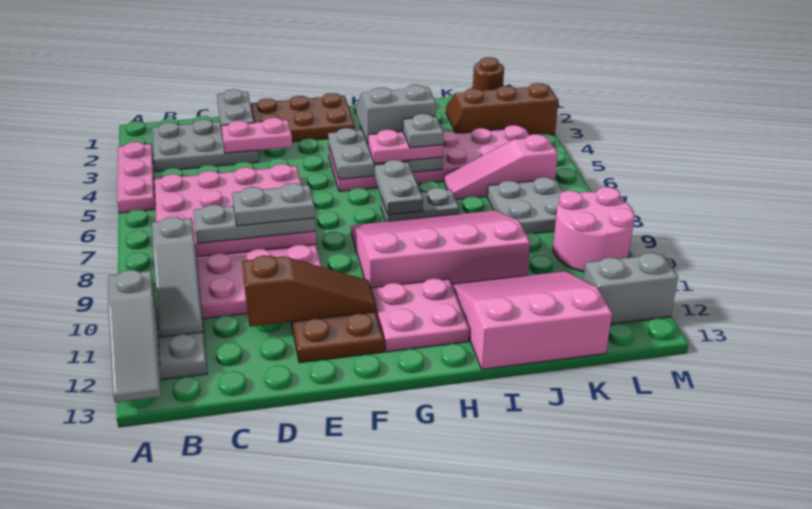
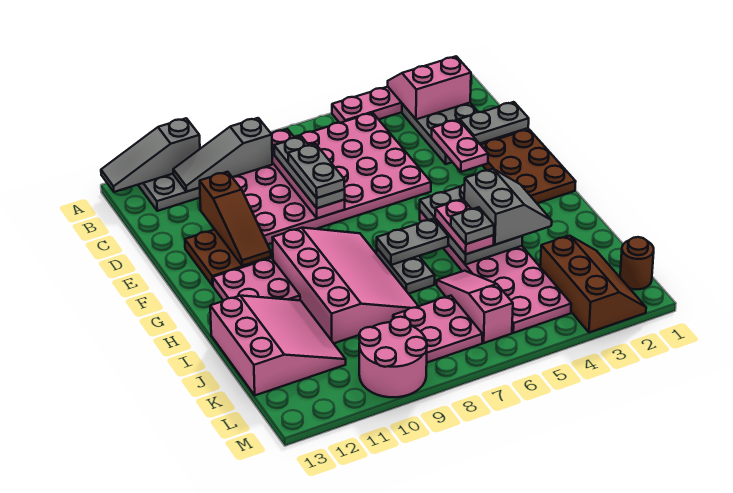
none -> pink 2x2 slope [388,56,471,119]
grey 2x2 plate [487,177,563,234] -> pink 2x2 plate [393,296,482,362]
grey 1x2 brick [583,253,678,324] -> none

